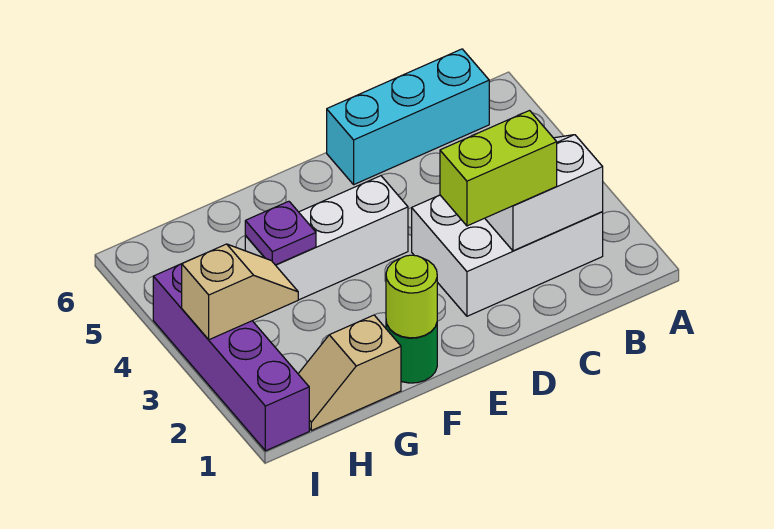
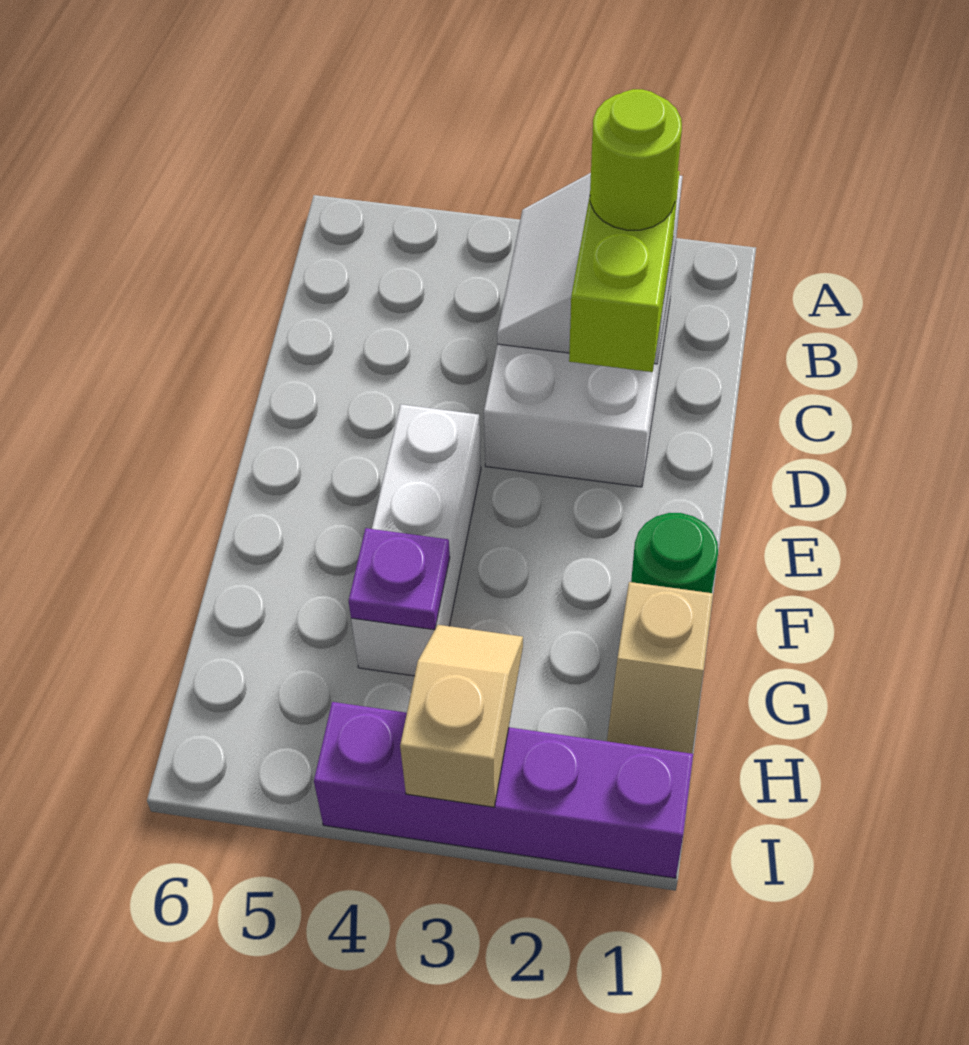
cyan 1x3 brick [327,49,489,184] -> none
lime 1x1 round brick [386,255,437,338] -> lime 1x1 round brick moved to [590,89,682,230]

